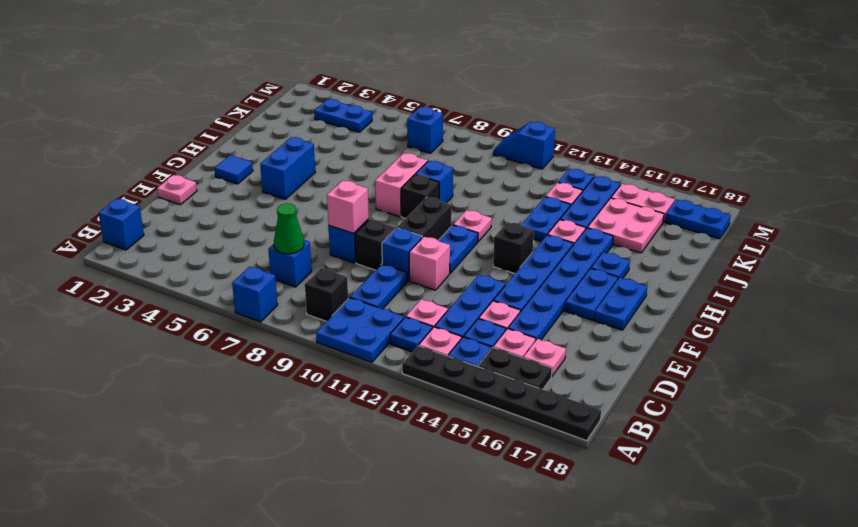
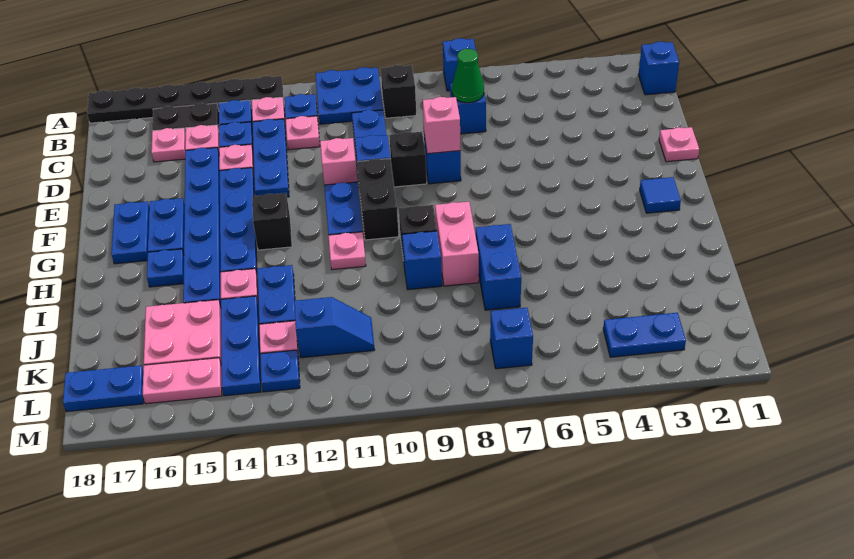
blue 1x2 brick [260,137,315,199] -> blue 1x2 brick moved to [476,224,521,310]
blue 1x2 slope [493,122,555,169] -> blue 1x2 slope moved to [294,297,375,358]

